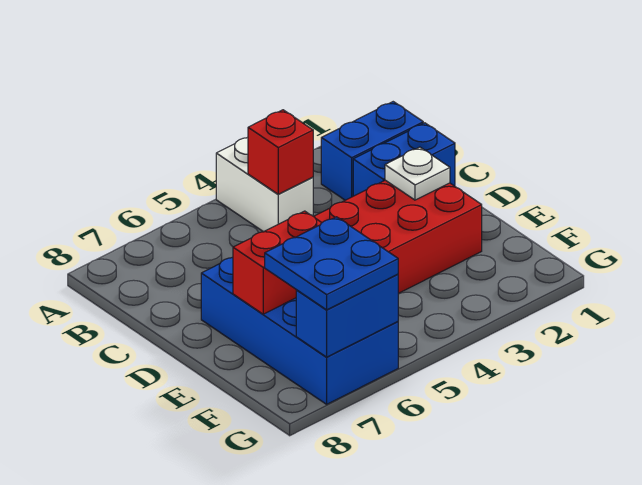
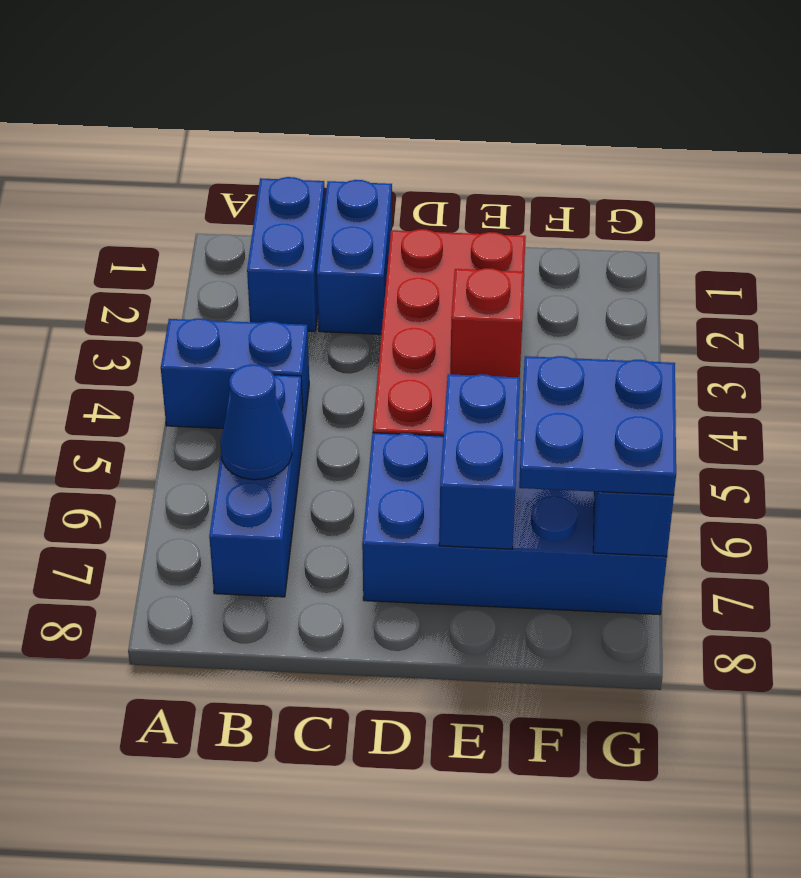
white 1x2 brick [216,138,313,232] -> blue 1x2 brick [161,318,309,432]
red 1x1 brick [248,110,313,194] -> red 1x1 brick moved to [450,268,524,377]
none -> blue 1x3 brick [209,375,304,597]
none -> blue 1x1 cone [220,364,292,480]
white 1x1 plate [385,147,450,200] -> none
red 1x2 brick [233,211,322,314] -> blue 1x2 brick [439,374,520,549]

